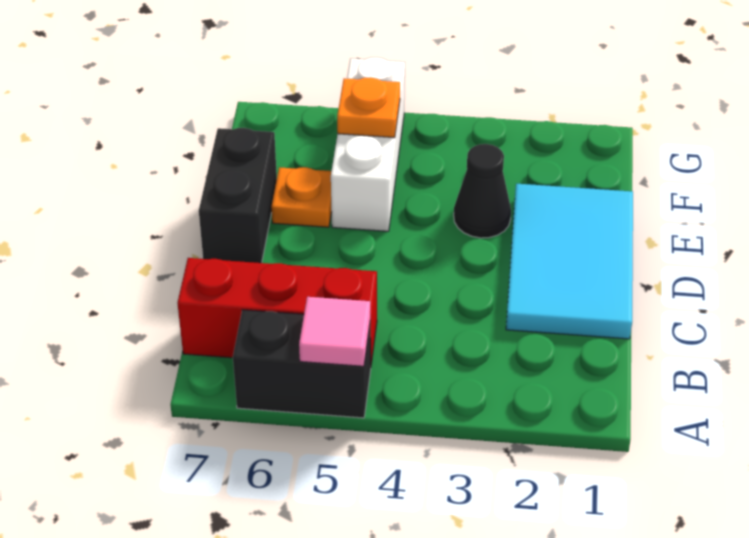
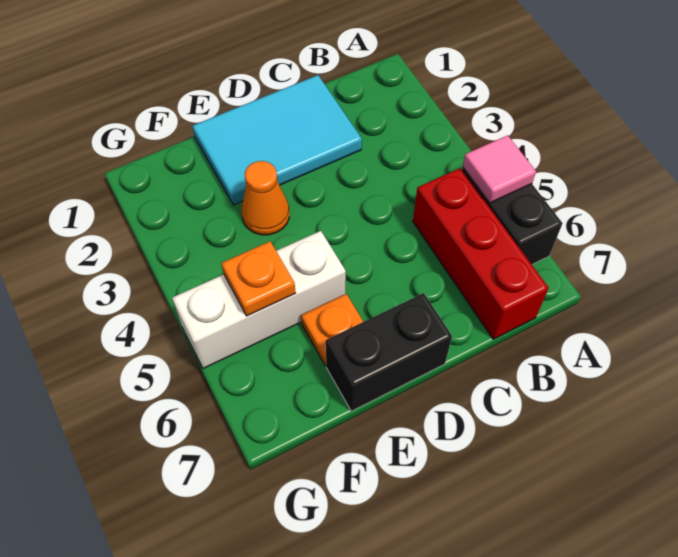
black 1x1 cone [454,144,511,238] -> orange 1x1 cone [242,161,289,235]

